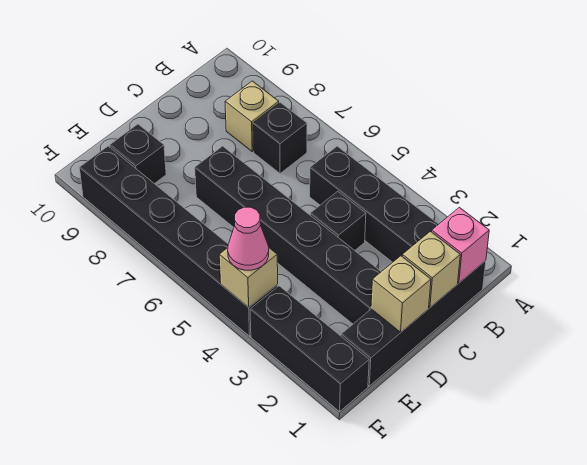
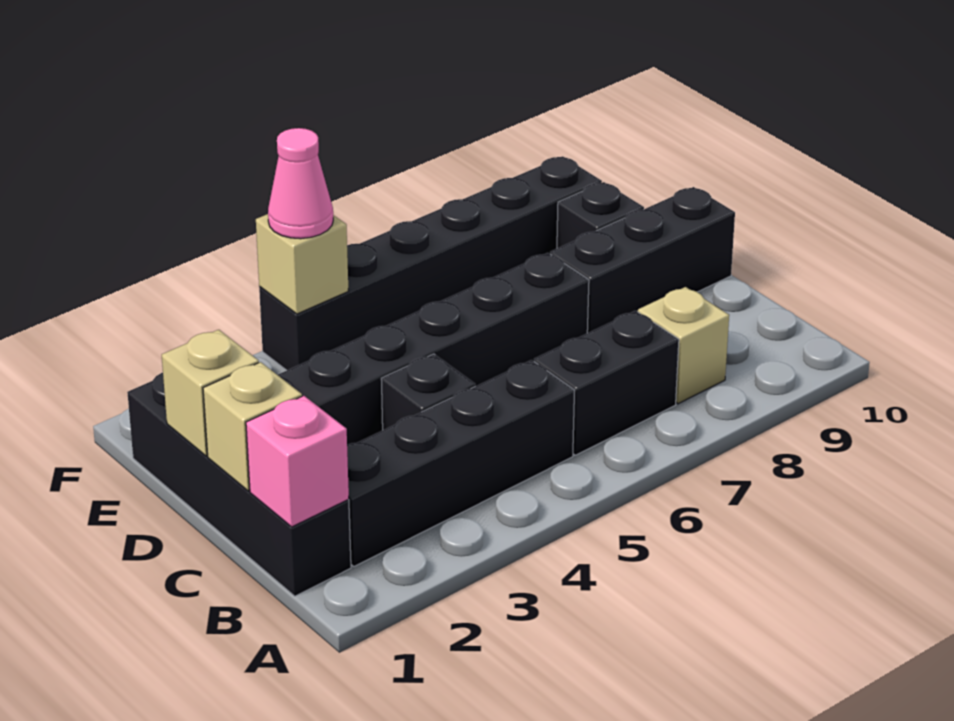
black 1x1 brick [253,103,307,173] -> black 1x2 brick [534,311,679,455]
black 1x3 brick [250,286,369,412] -> black 1x3 brick moved to [550,187,735,333]

